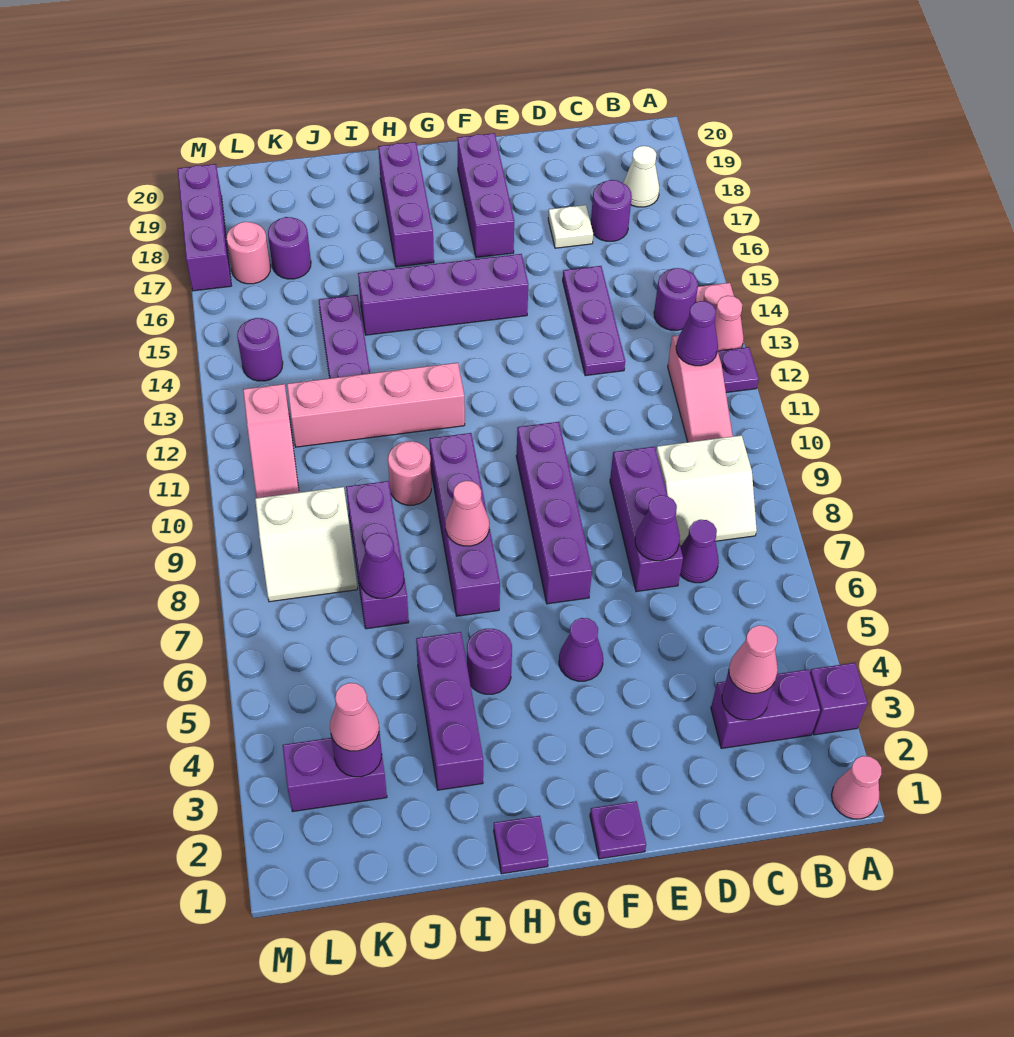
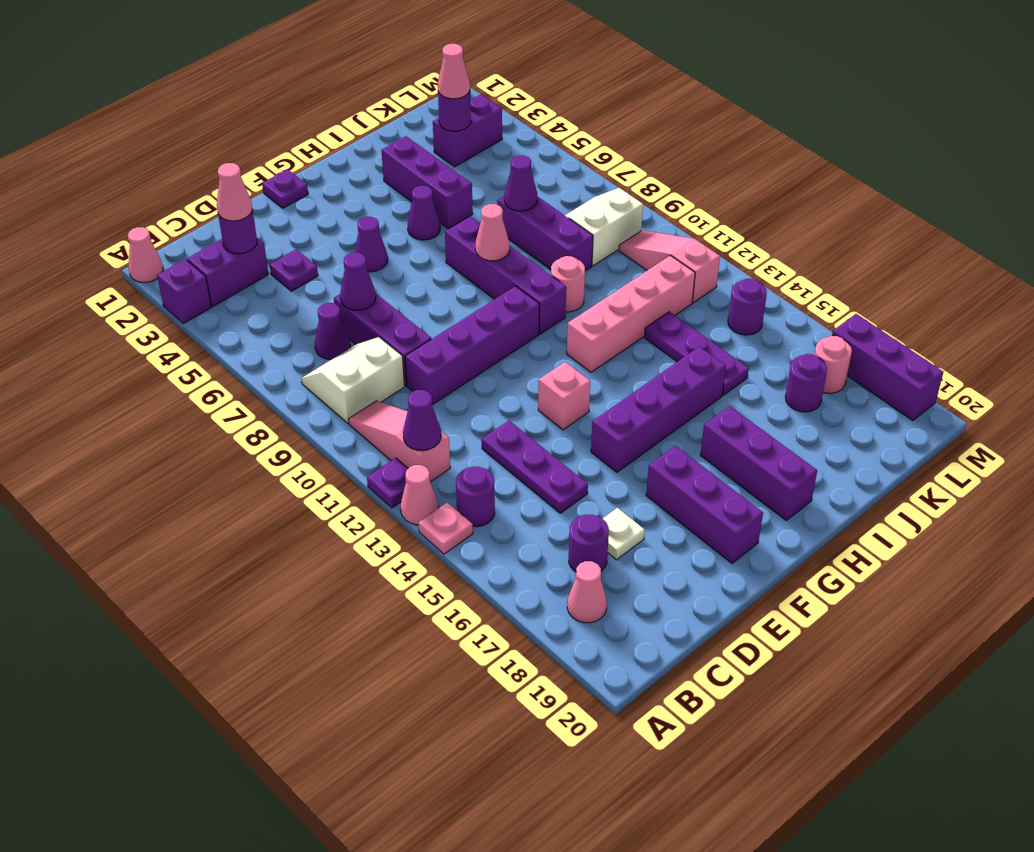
white 1x1 cone [623,146,659,207] -> pink 1x1 cone [567,561,607,623]
purple 1x4 brick [516,422,592,604] -> purple 1x4 brick turned to [405,286,540,405]
none -> pink 1x1 brick [538,362,590,430]
purple 1x1 plate [494,816,548,874] -> purple 1x1 plate moved to [270,249,318,291]
purple 1x1 round brick [467,629,512,694] -> purple 1x1 cone [408,186,440,240]

